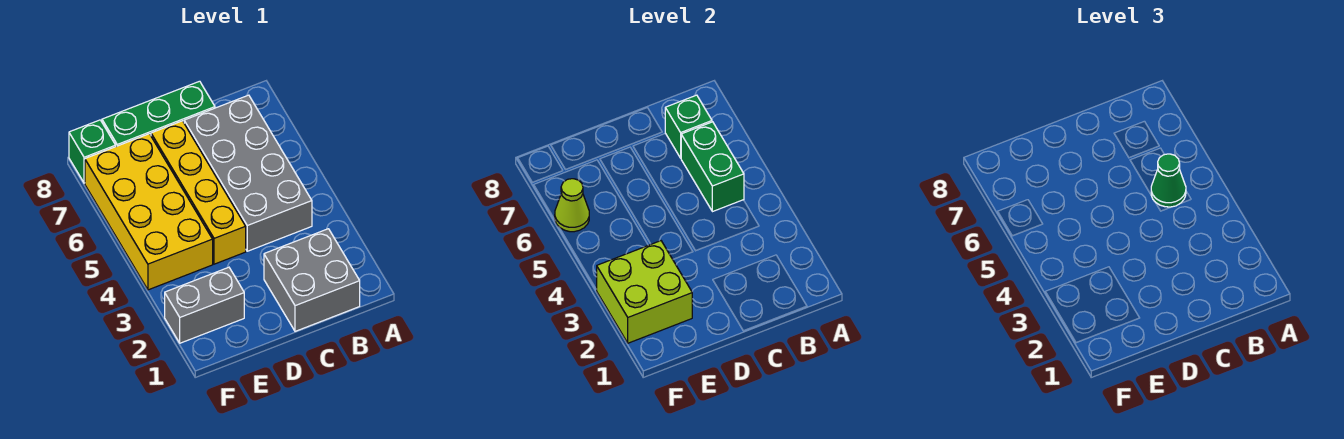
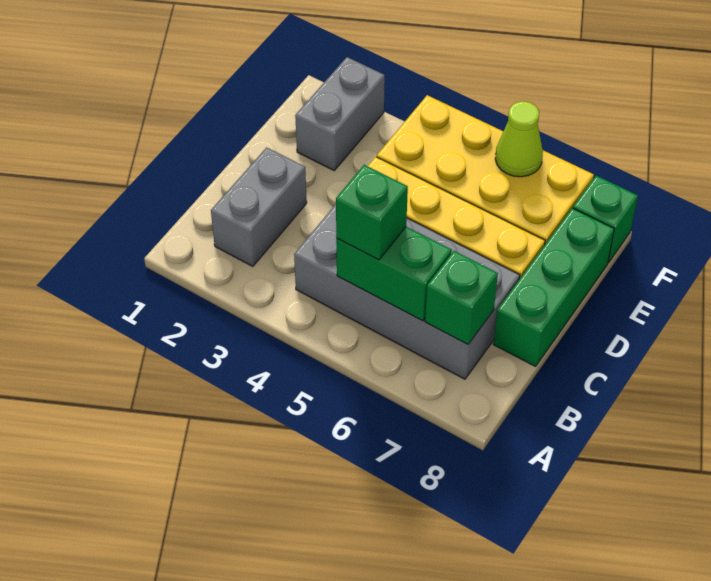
grey 2x2 brick [264,229,360,331] -> grey 1x2 brick [211,147,307,266]
green 1x1 cone [1151,154,1186,207] -> green 1x1 brick [336,165,408,260]
lime 2x2 brick [597,241,692,343] -> none

